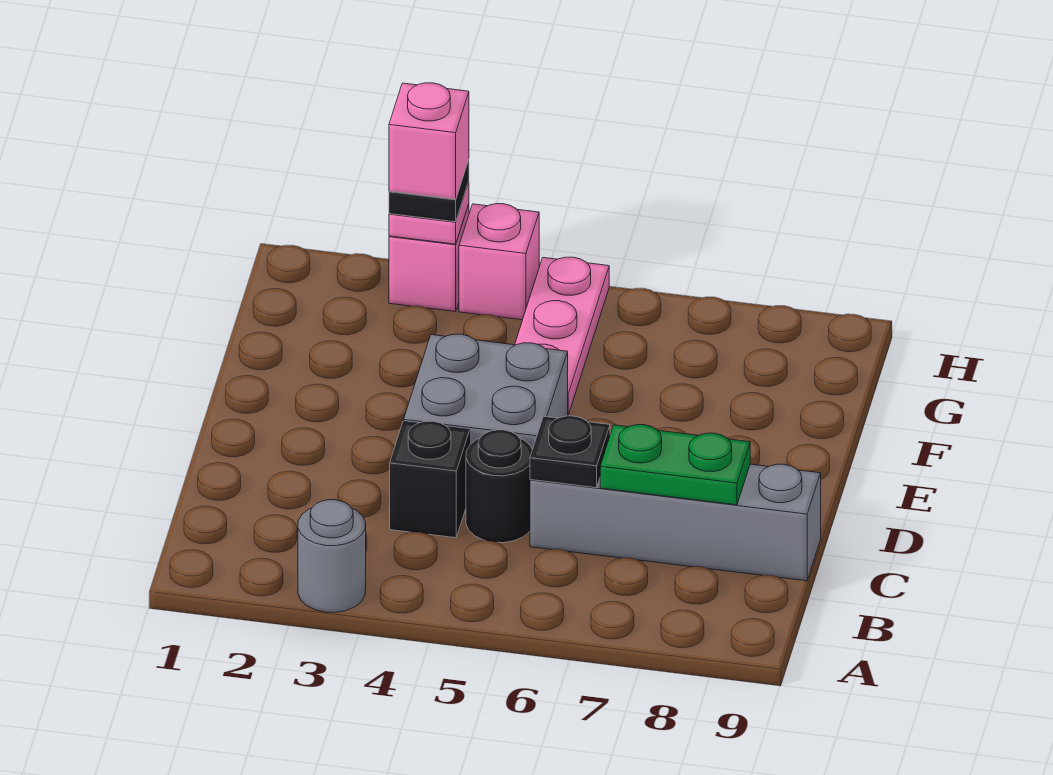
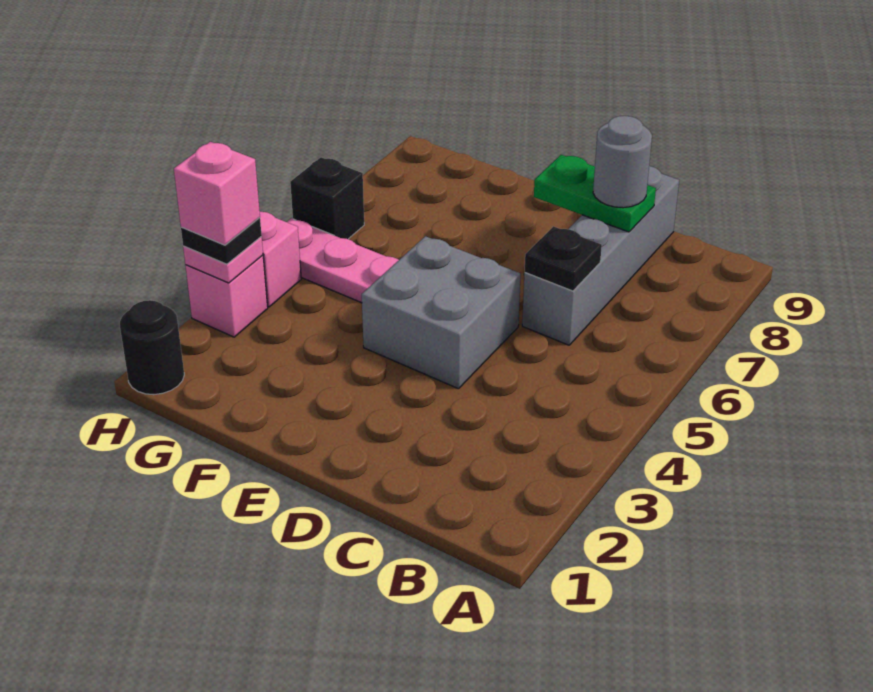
grey 1x1 round brick [298,500,366,612] -> grey 1x1 round brick moved to [593,116,652,208]
black 1x1 brick [390,421,470,538] -> black 1x1 brick moved to [290,157,364,239]
black 1x1 round brick [466,430,532,543] -> black 1x1 round brick moved to [120,300,184,395]
green 1x2 plate [600,425,750,505] -> green 1x2 plate turned to [534,155,656,232]

